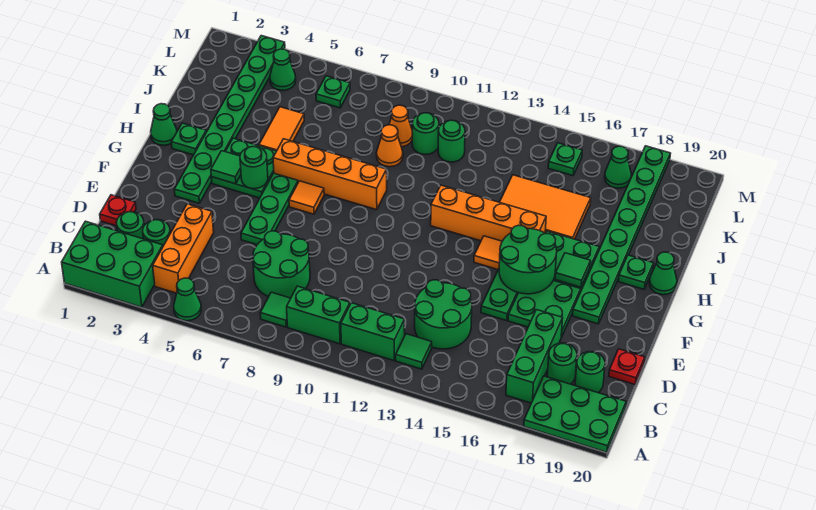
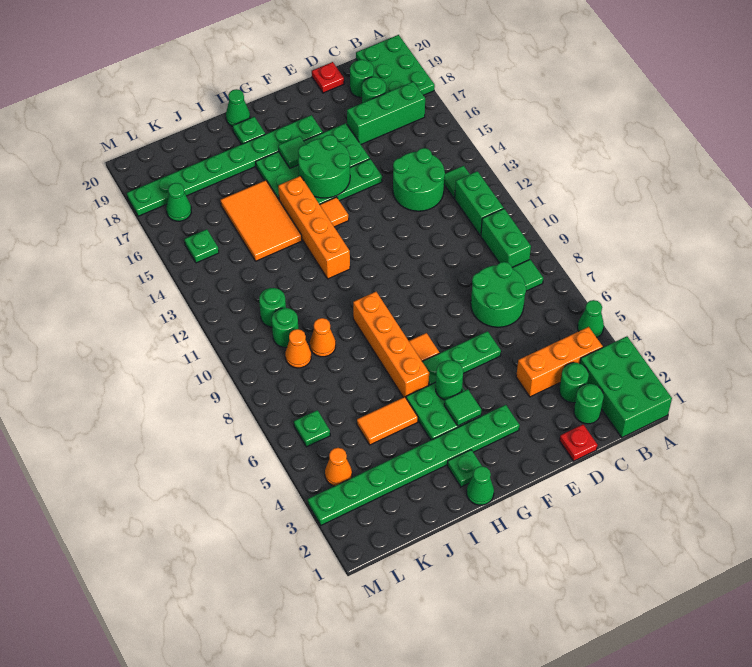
green 1x1 cone [270,49,296,90] -> orange 1x1 cone [325,448,352,486]

